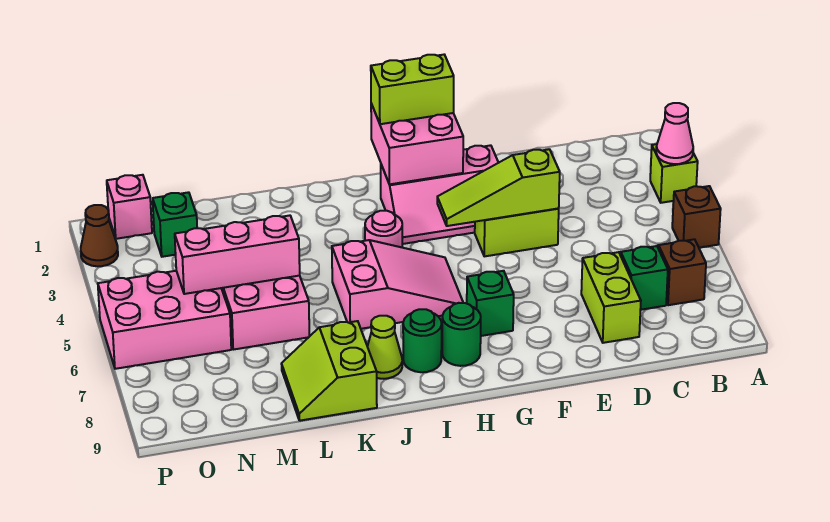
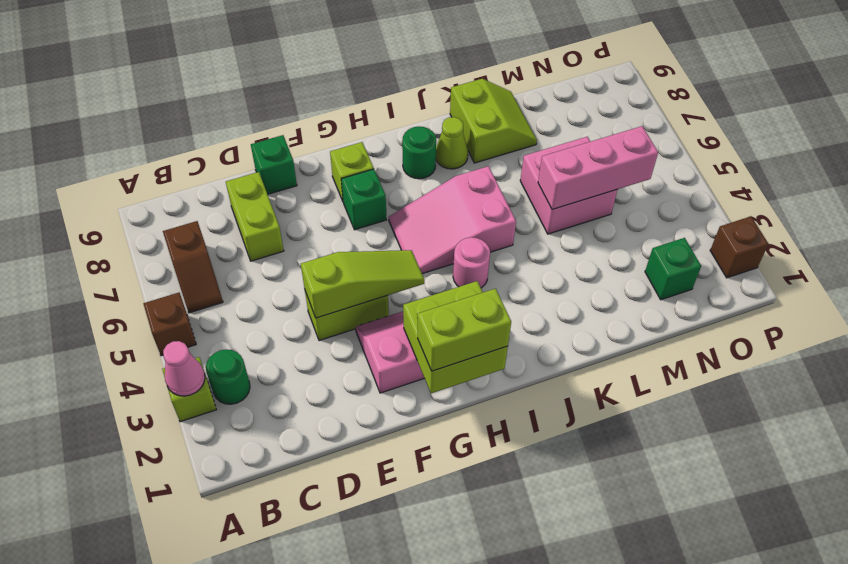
green 1x1 brick [621,246,668,310] -> green 1x1 brick moved to [251,135,297,194]
pink 2x2 brick [371,104,463,184] -> lime 2x2 brick [403,281,508,393]
none -> lime 1x1 brick [330,142,374,201]
green 1x1 round brick [442,303,481,366] -> green 1x1 round brick moved to [206,349,250,404]
pink 2x3 brick [98,271,231,369] -> none
pink 1x1 brick [107,175,152,239] -> none
brown 1x1 cone [81,205,118,266] -> brown 1x1 brick [710,216,768,278]

